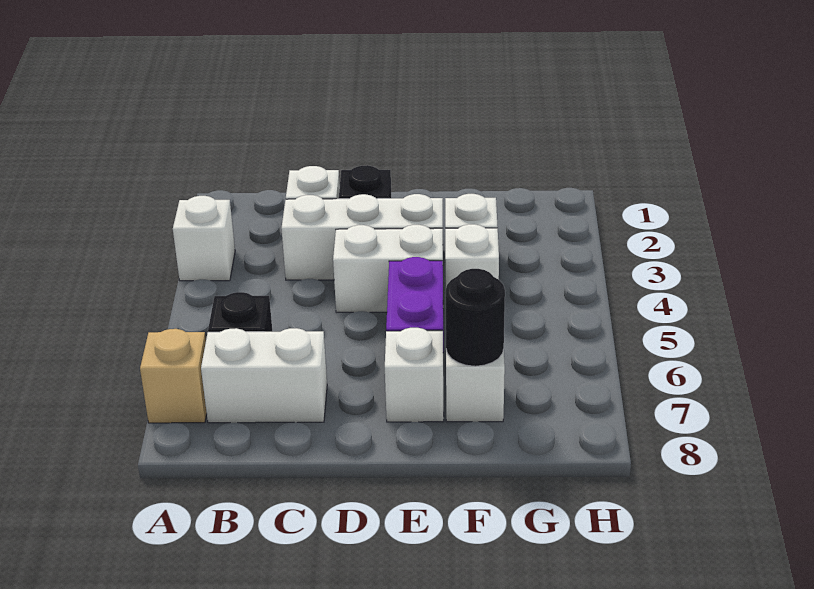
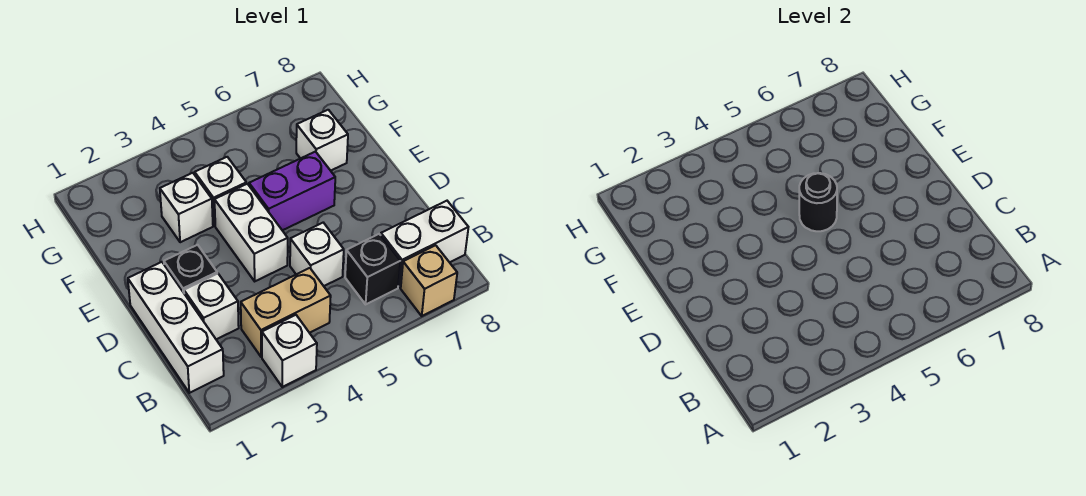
none -> tan 1x2 brick [241,268,331,357]
white 1x2 brick [201,328,327,423] -> white 1x2 brick turned to [381,201,468,287]
white 1x3 brick [281,194,443,280] -> white 1x3 brick moved to [128,262,224,393]
white 1x1 brick [385,328,444,422] -> white 1x1 brick moved to [290,223,344,286]
black 1x1 round brick [446,269,505,366] -> black 1x1 round brick moved to [799,173,837,231]

